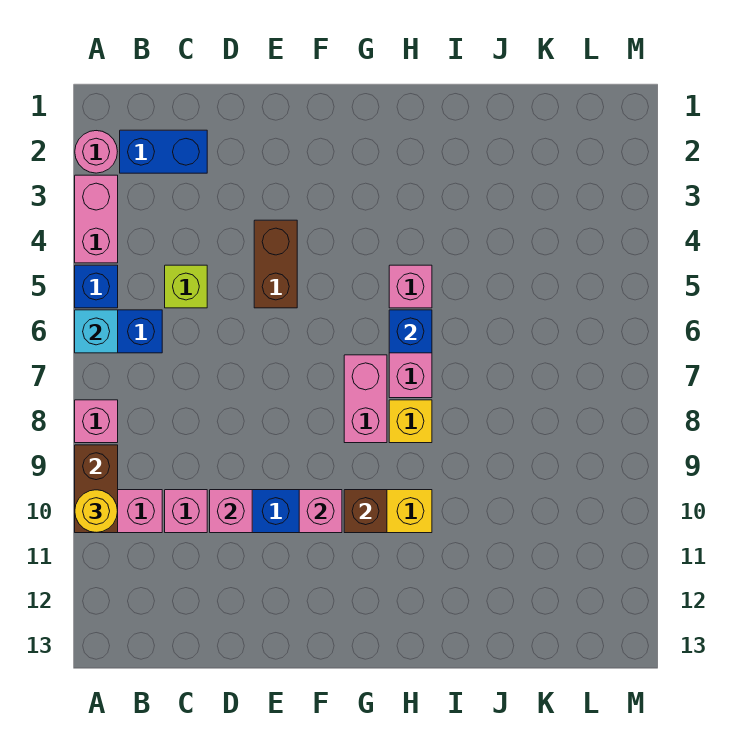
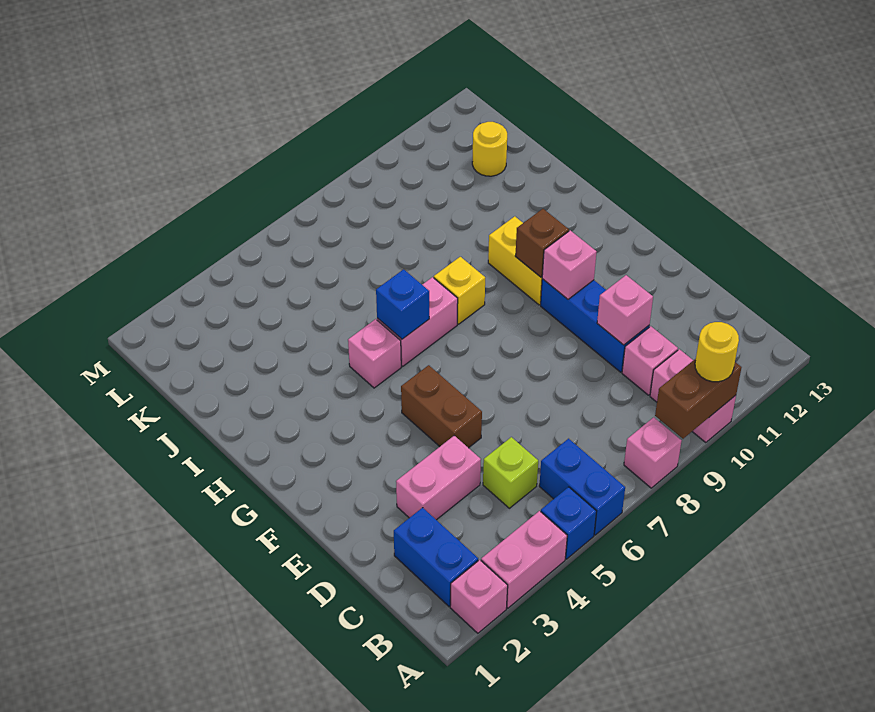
pink 1x1 round brick [75,131,117,173] -> pink 1x1 brick [450,560,508,633]
cyan 1x1 brick [75,310,118,353] -> none
brown 1x2 brick [254,220,297,308] -> brown 1x2 brick turned to [401,365,482,448]
pink 1x2 brick [344,355,387,443] -> pink 1x2 brick moved to [396,436,481,520]
none -> yellow 1x1 round brick [472,122,507,176]

